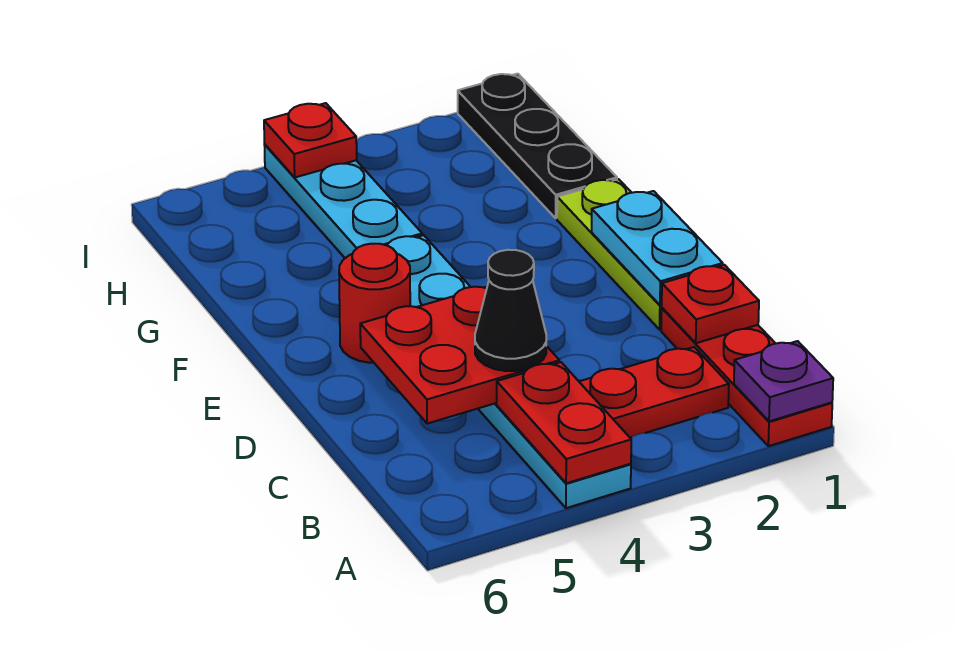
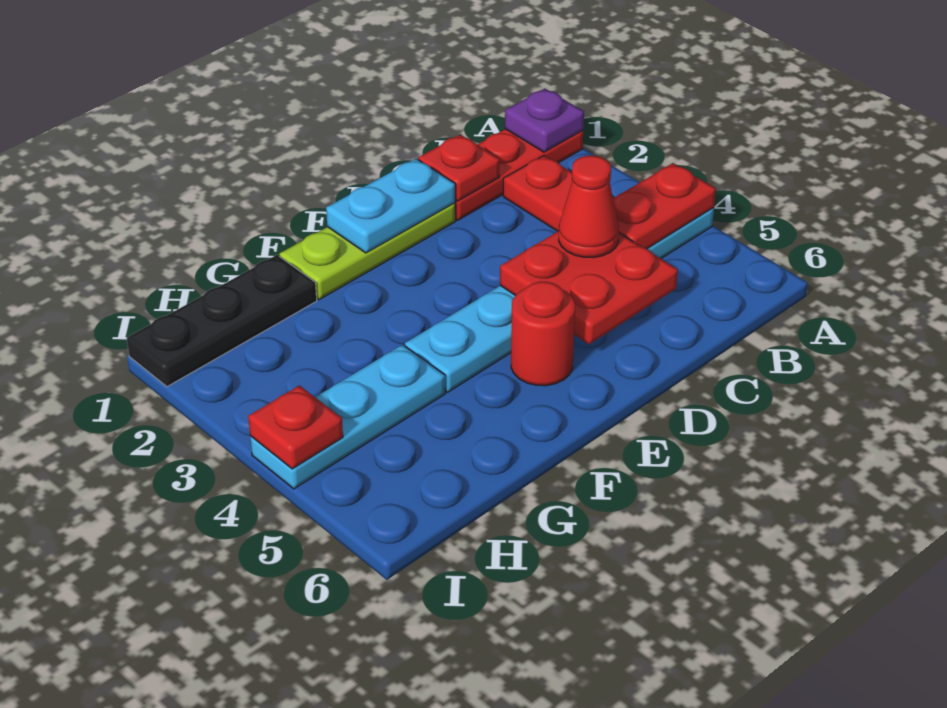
black 1x1 cone [475,250,546,371] -> red 1x1 cone [559,156,619,258]

